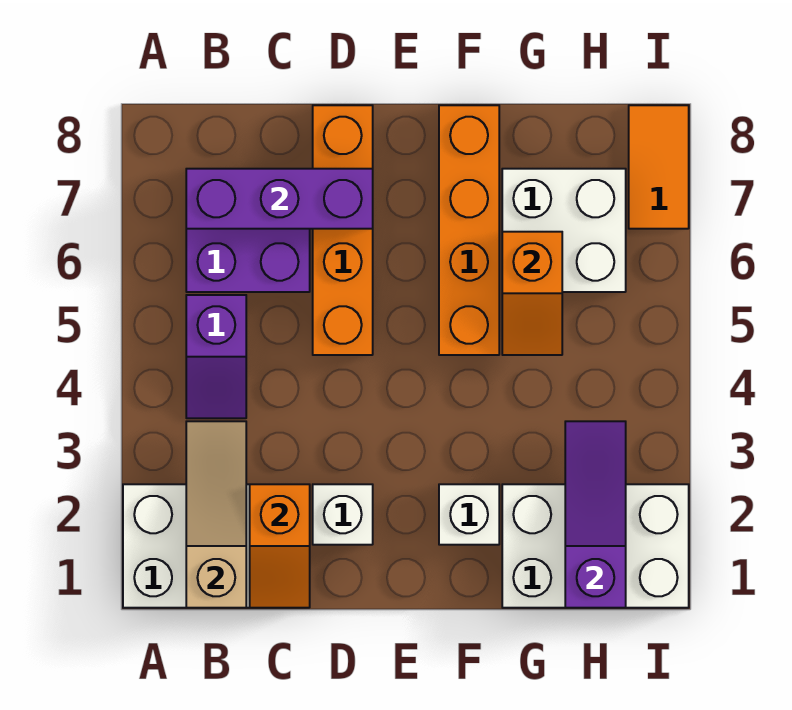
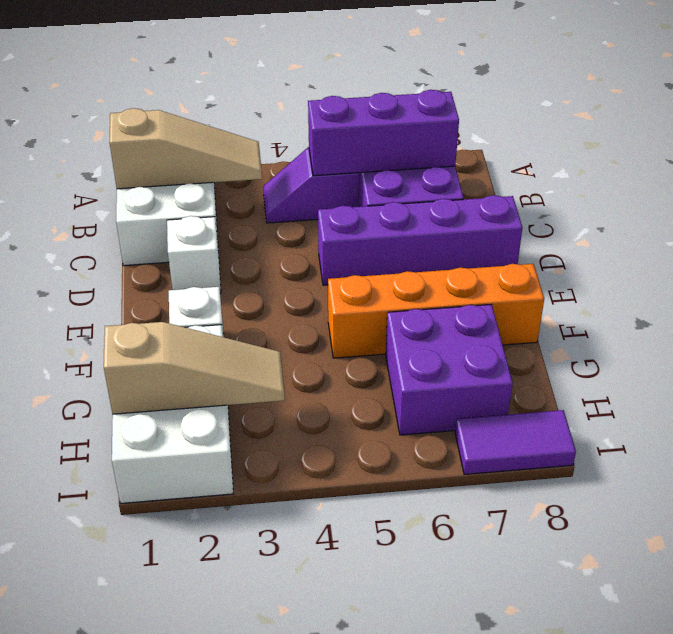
purple 1x3 brick [186,169,373,229] -> purple 1x3 brick turned to [308,90,459,176]
orange 1x2 slope [250,484,310,608] -> none
orange 1x4 brick [313,105,373,355] -> purple 1x4 brick [318,195,522,285]
orange 1x2 slope [502,232,562,355] -> none
white 2x2 brick [502,169,626,292] -> purple 2x2 brick [386,304,513,435]
purple 1x3 slope [565,421,626,608] -> tan 1x3 slope [104,322,285,414]
orange 1x2 tile [629,105,689,229] -> purple 1x2 tile [455,410,576,474]

